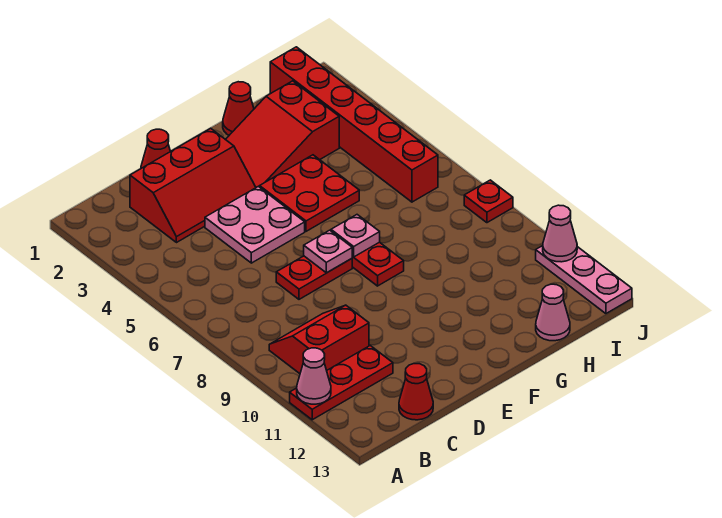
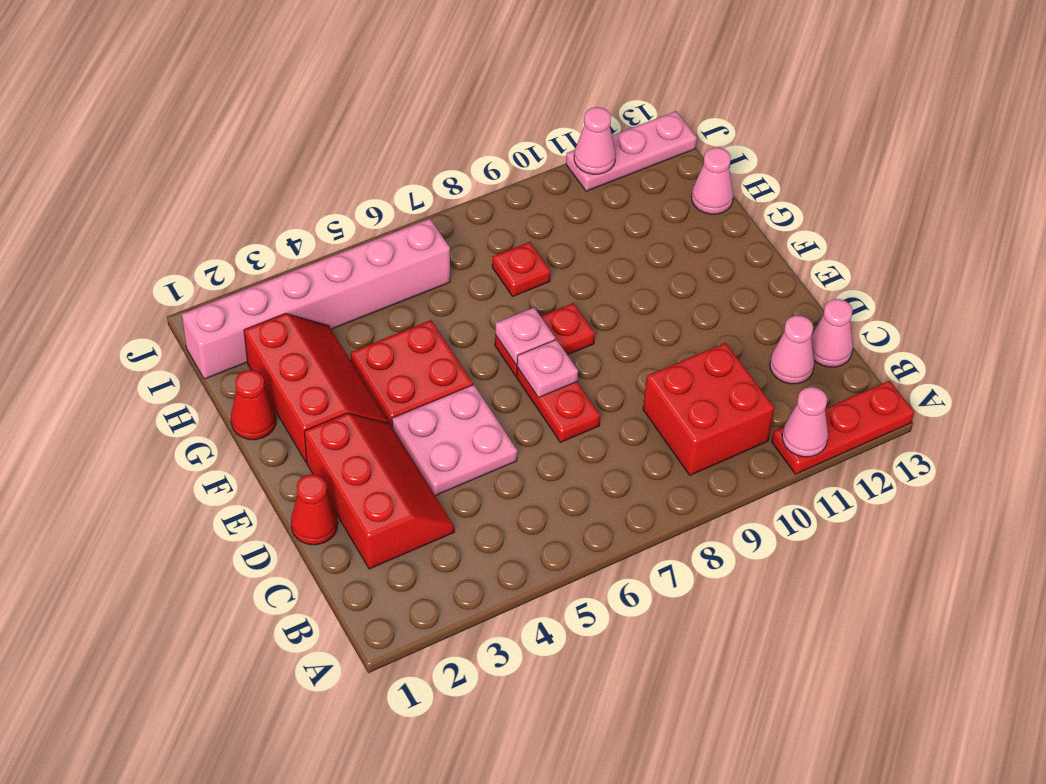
red 1x3 plate [290,346,393,420] -> red 1x3 plate turned to [772,381,914,474]
red 2x2 slope [269,305,369,374] -> red 2x2 brick [643,343,774,475]
none -> pink 1x1 cone [770,316,815,384]
red 1x1 cone [399,364,433,420] -> pink 1x1 cone [811,299,853,367]
red 2x3 slope [225,81,339,187] -> red 2x3 slope turned to [244,314,389,462]
red 1x6 brick [270,47,438,202] -> pink 1x6 brick [182,219,450,379]
red 1x1 plate [464,180,513,223] -> red 1x1 plate moved to [492,242,551,296]

